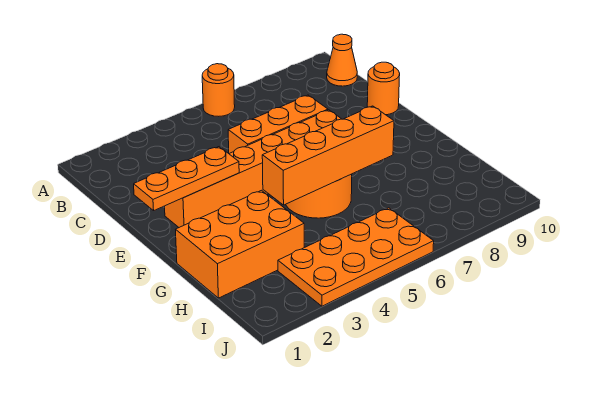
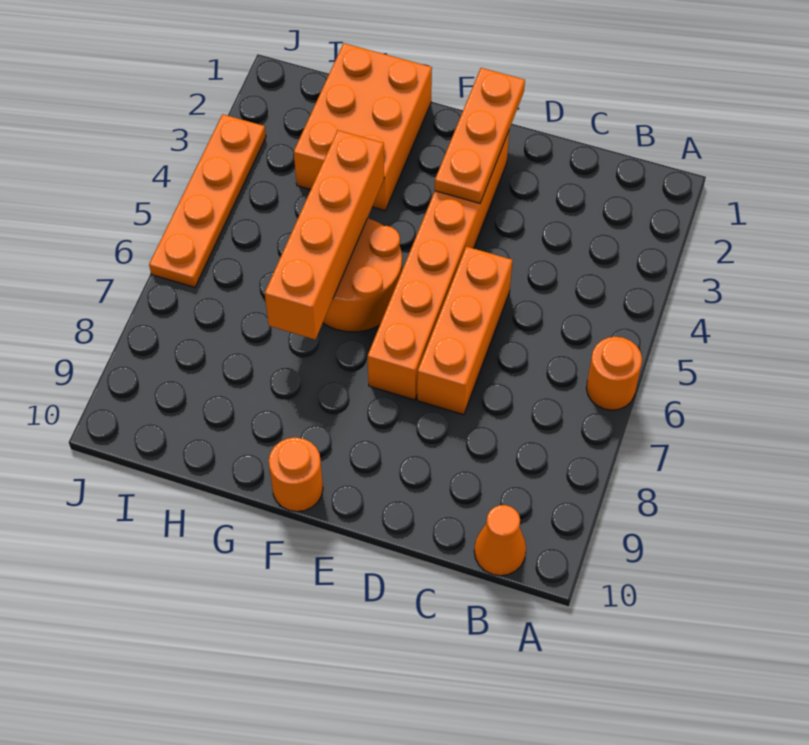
orange 1x1 round brick [367,62,400,115] -> orange 1x1 round brick moved to [269,437,323,512]
orange 2x4 plate [278,208,434,306] -> orange 1x4 plate [149,114,266,287]

